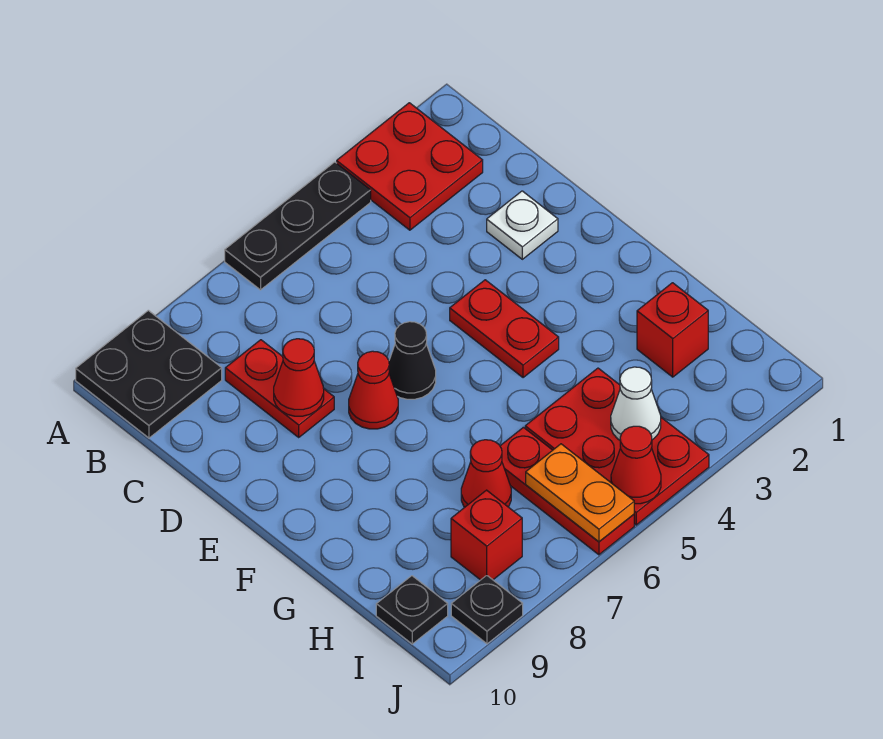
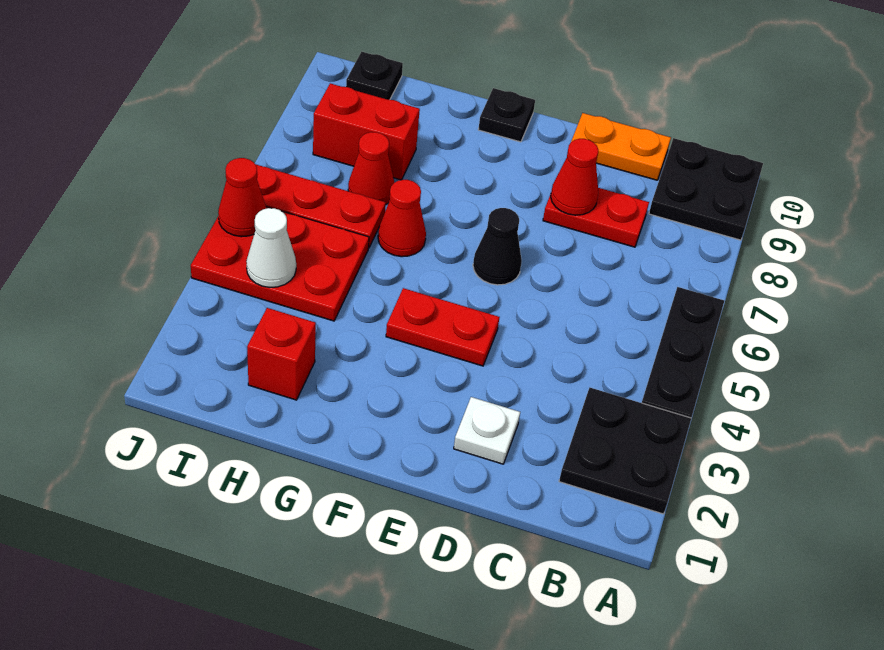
red 2x2 plate [337,103,483,230] -> black 2x2 plate [559,388,691,514]
red 1x1 cone [349,351,398,429] -> red 1x1 cone moved to [378,180,426,257]
orange 1x2 plate [526,444,634,542] -> orange 1x2 plate moved to [571,113,671,180]
red 1x1 brick [451,490,522,580] -> red 1x2 brick [313,83,420,180]
black 1x1 plate [451,575,523,644] -> black 1x1 plate moved to [478,88,535,142]

